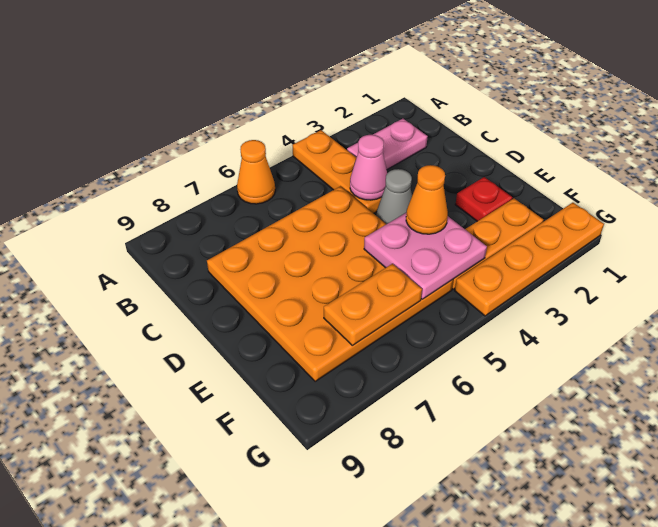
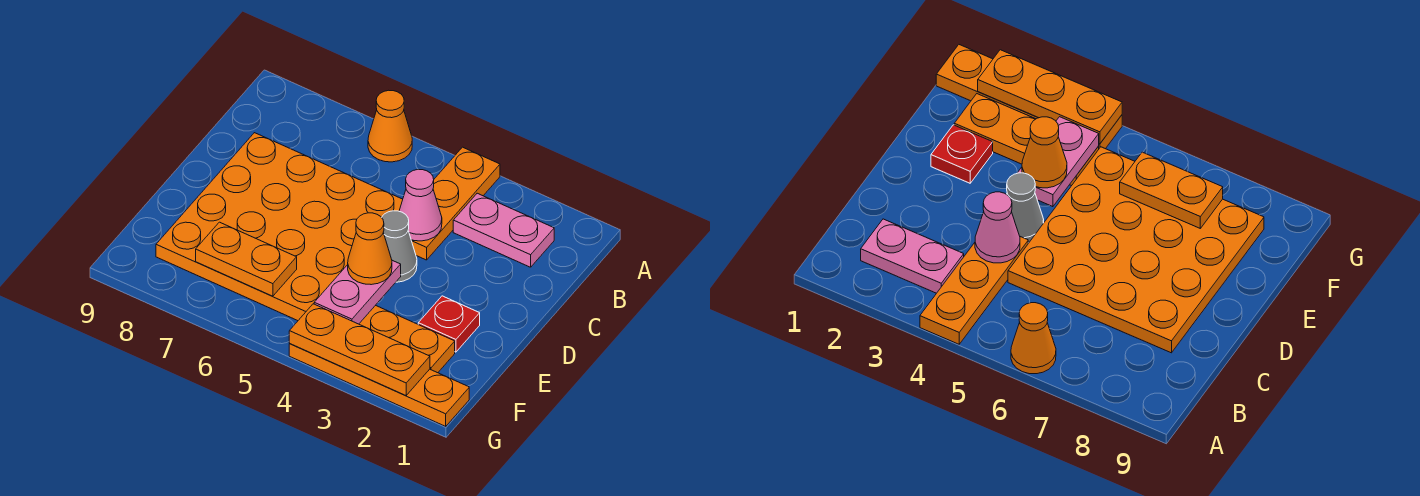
pink 2x2 plate [364,213,487,299] -> pink 1x2 plate [314,260,401,324]
none -> orange 1x3 plate [289,304,430,395]

